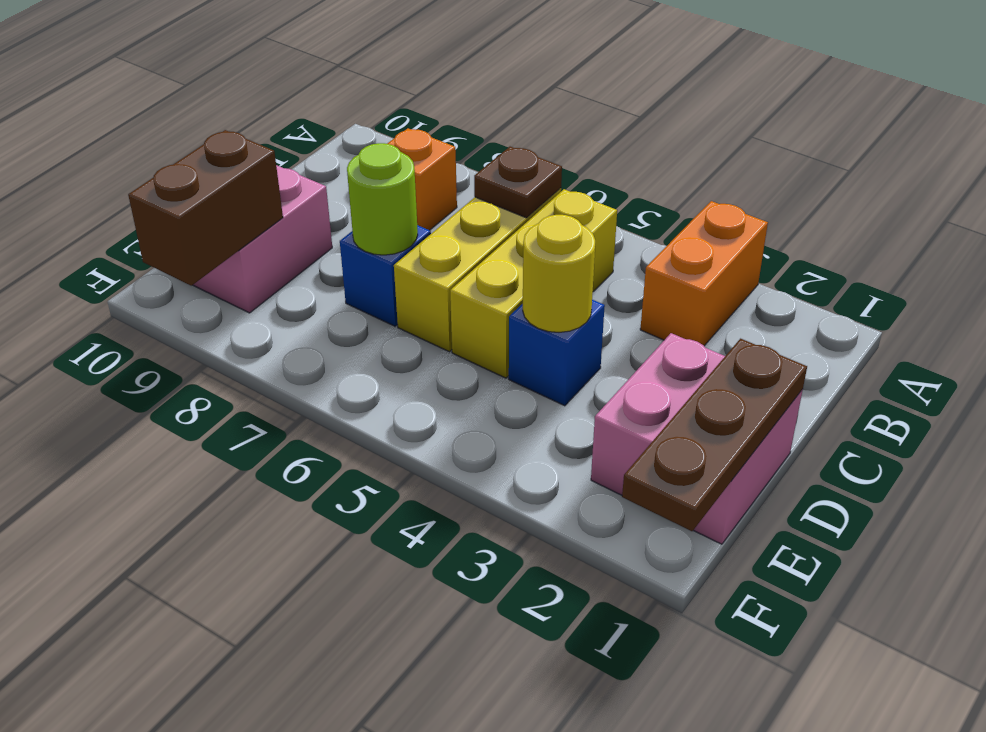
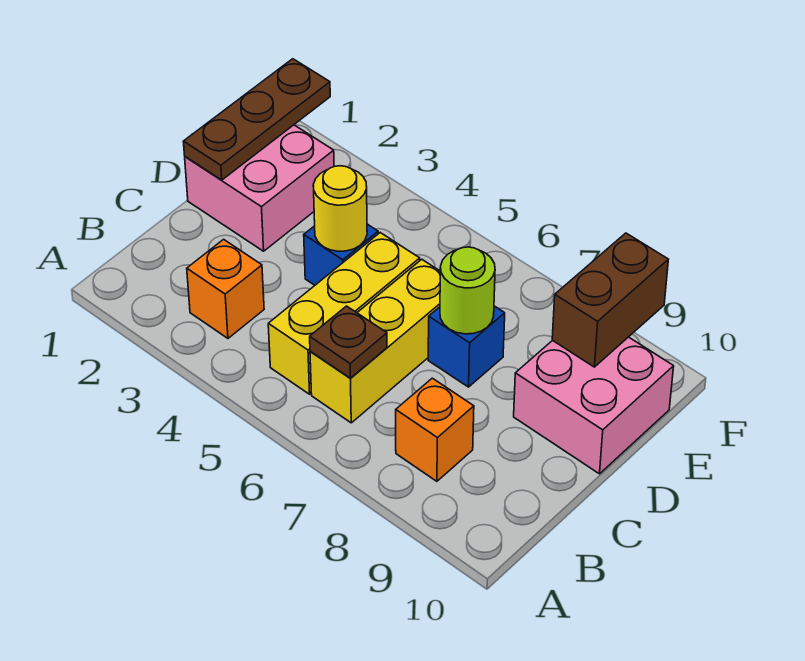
orange 1x2 brick [640,201,768,346] -> orange 1x1 brick [187,239,264,338]

